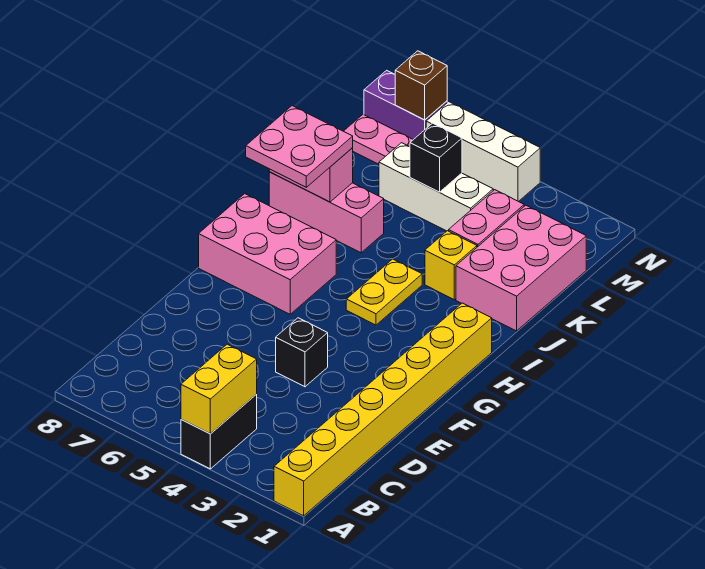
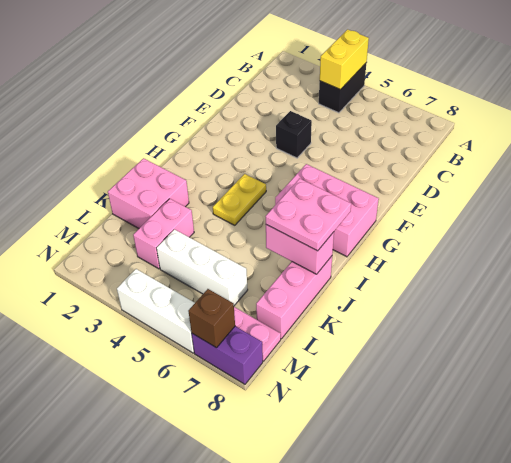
yellow 1x8 brick [274,303,492,516] -> none
pink 2x3 brick [456,205,586,331] -> pink 2x2 brick [108,158,189,228]
yellow 1x1 brick [425,231,477,300] -> none
pink 1x3 brick [269,172,384,253] -> pink 1x3 brick turned to [256,256,332,339]
black 1x1 brick [410,123,462,192] -> none

